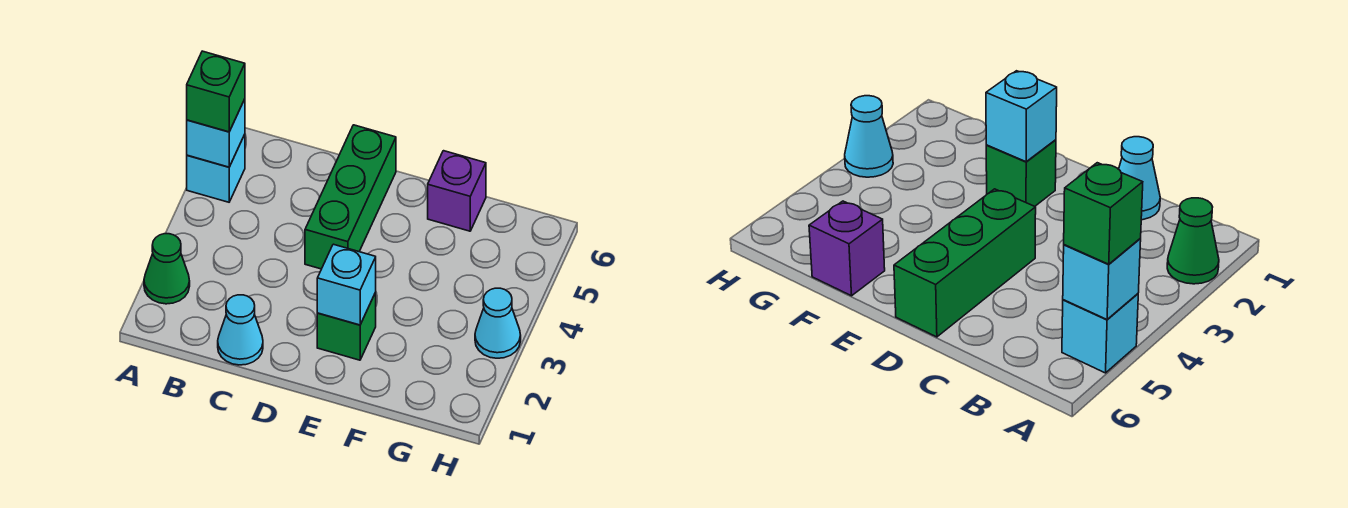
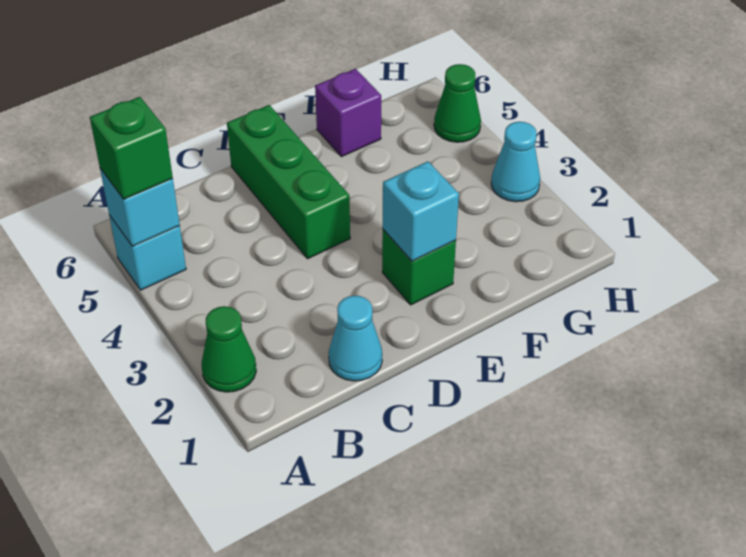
none -> green 1x1 cone [434,64,481,142]

